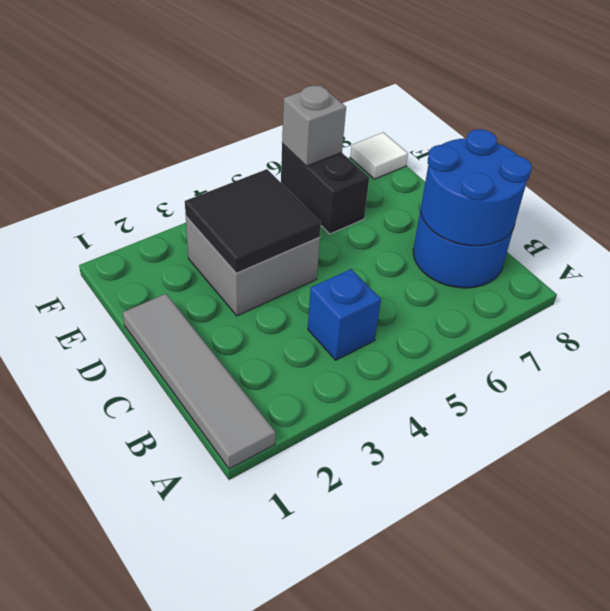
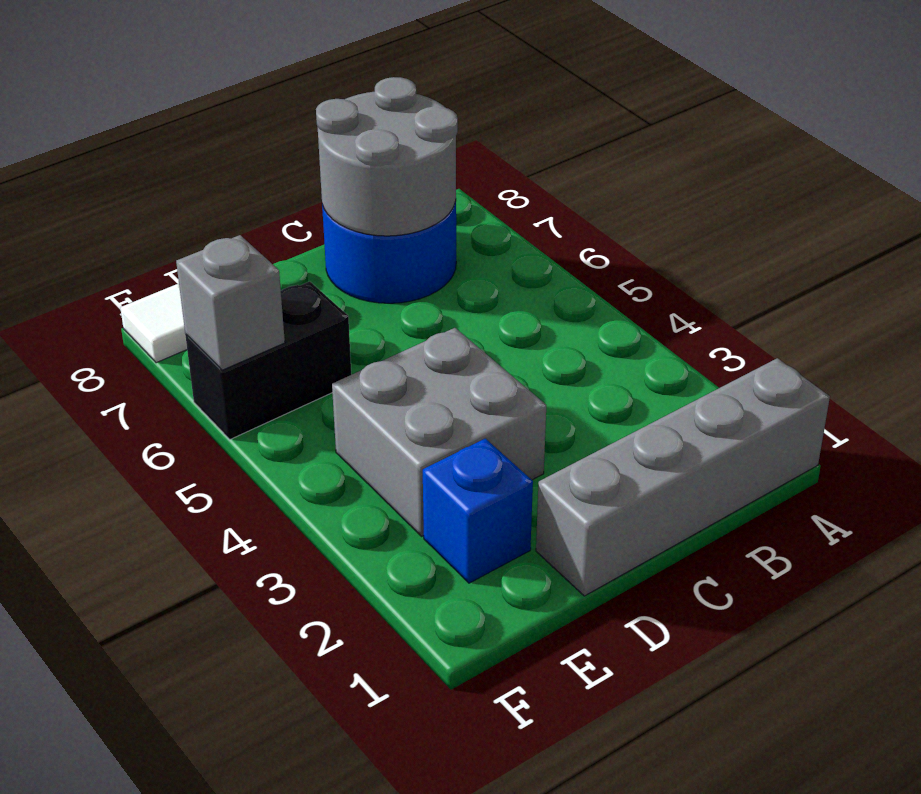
grey 1x4 tile [123,294,276,469] -> grey 1x4 brick [536,358,830,596]
blue 1x1 brick [308,269,381,360] -> blue 1x1 brick moved to [423,438,533,583]
blue 2x2 round brick [421,129,532,246] -> grey 2x2 round brick [316,77,458,236]
black 2x2 tile [185,169,321,273] -> none

